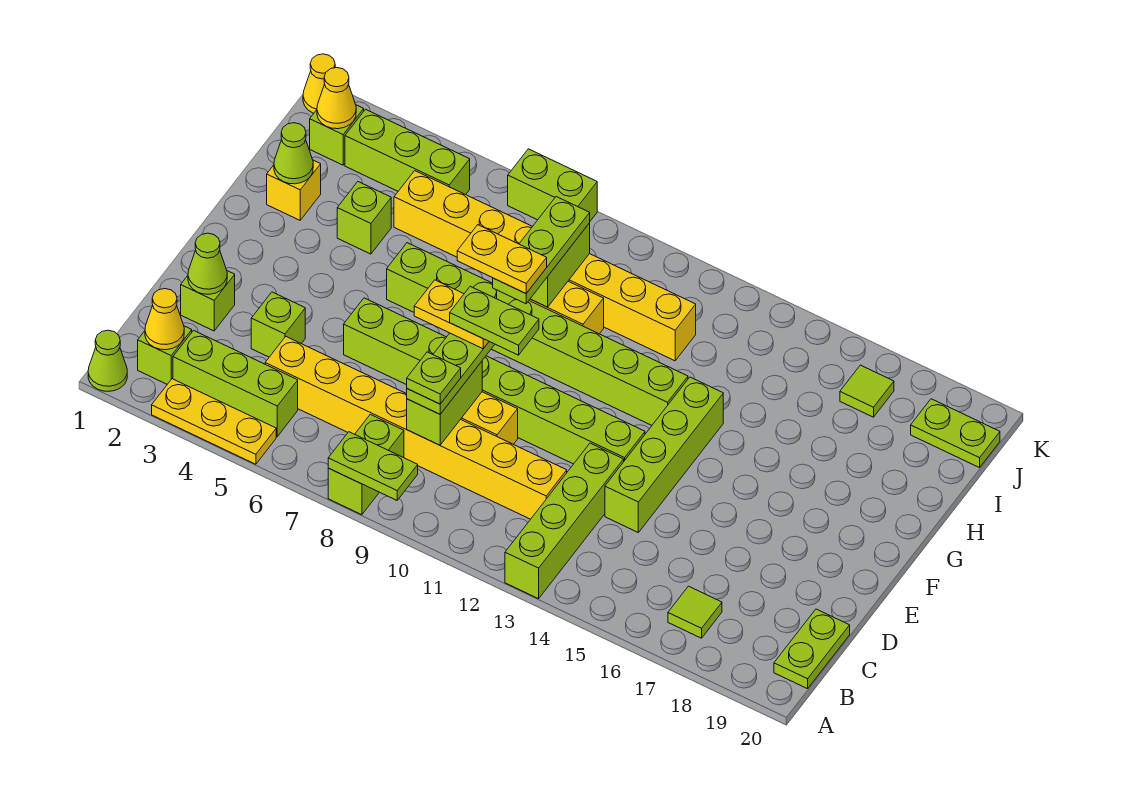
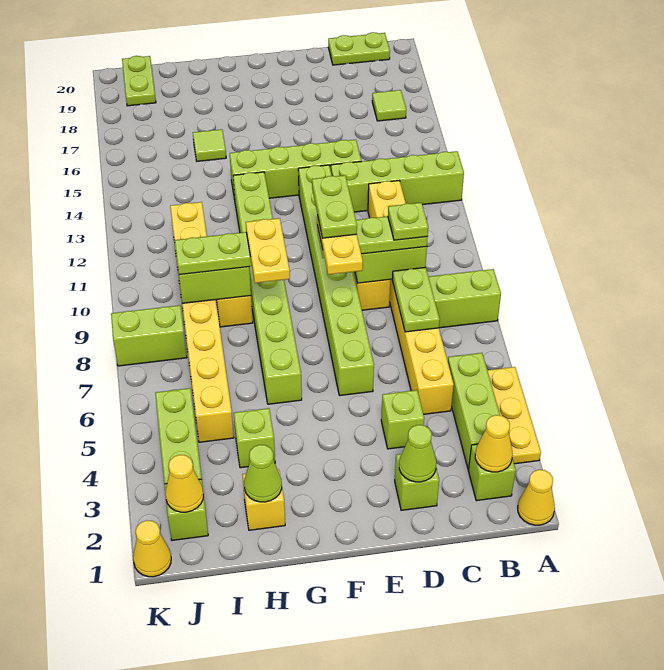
lime 1x1 cone [88,330,127,391] -> yellow 1x1 cone [518,470,555,525]
lime 1x2 plate [328,432,418,500] -> lime 1x2 plate moved to [392,267,440,332]
lime 1x1 tile [840,365,894,417] -> lime 1x1 tile moved to [193,129,226,161]
lime 1x2 brick [508,149,597,221] -> lime 1x2 brick turned to [111,305,187,366]

